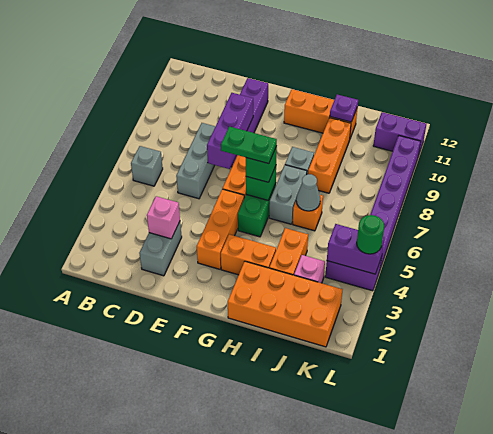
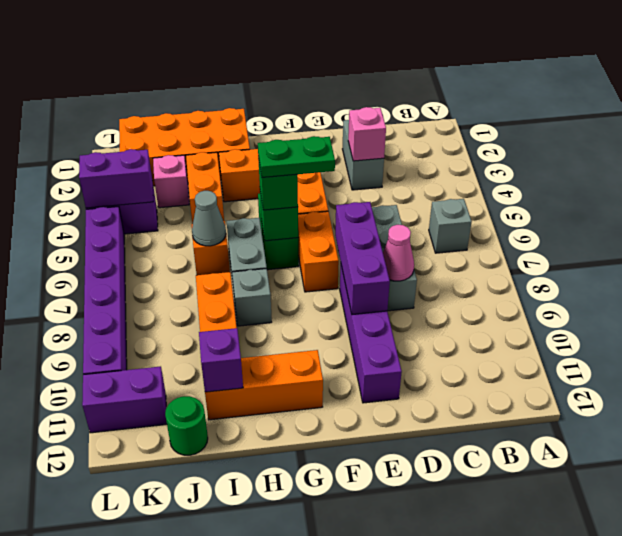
none -> pink 1x1 cone [383,225,414,281]
purple 1x1 plate [330,94,358,122] -> purple 1x1 brick [199,328,243,392]
green 1x1 round brick [357,215,384,254] -> green 1x1 round brick moved to [165,396,208,455]

